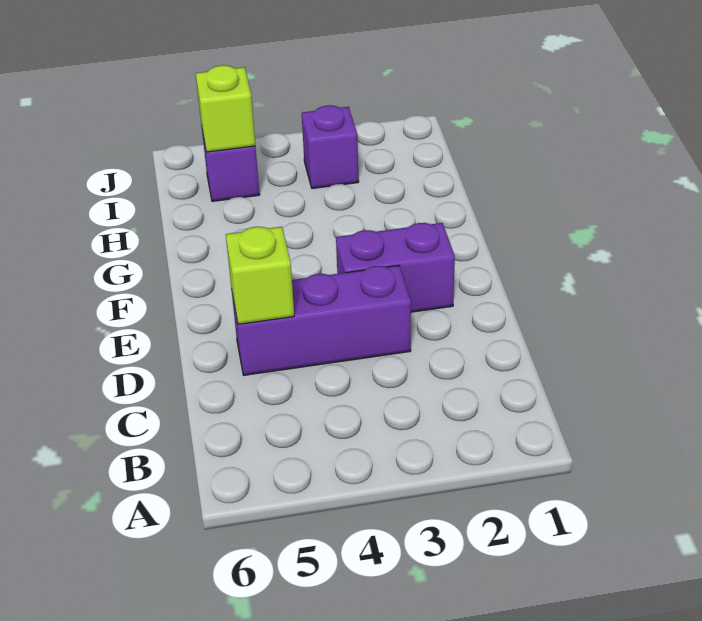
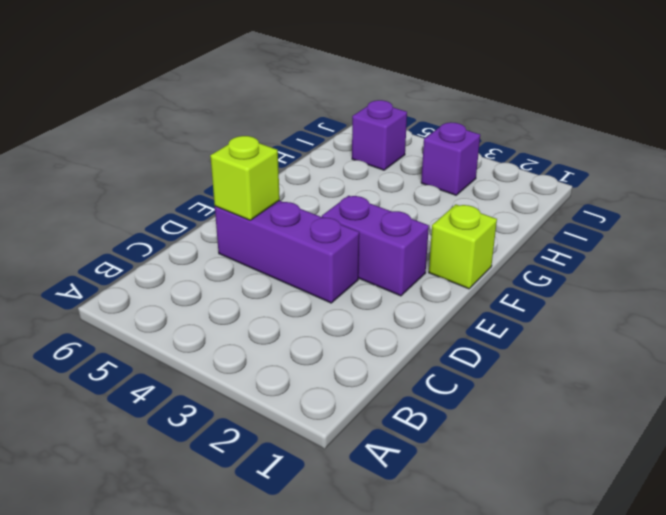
lime 1x1 brick [196,65,255,152] -> lime 1x1 brick moved to [429,205,497,289]

